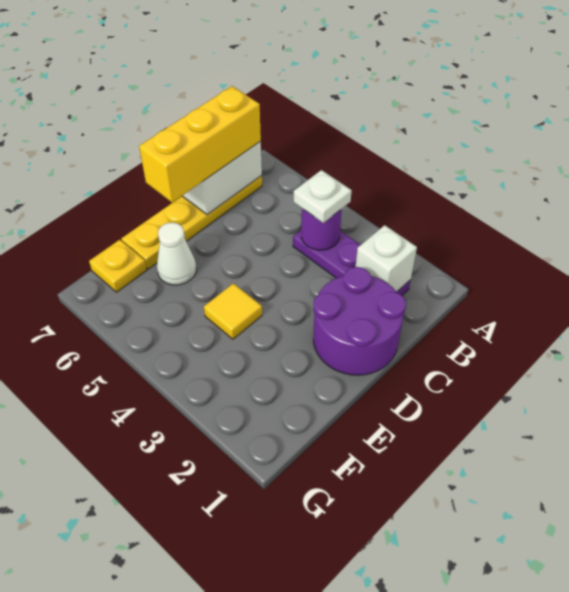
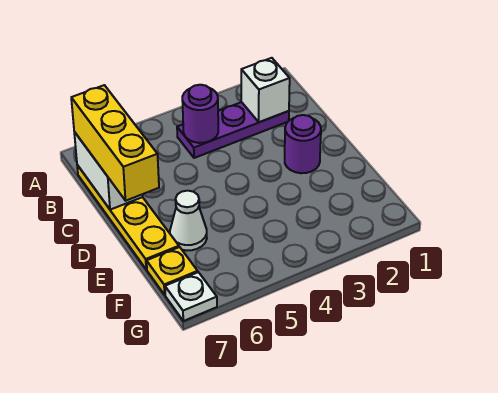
white 1x1 plate [294,170,352,223] -> white 1x1 plate moved to [165,272,217,321]
purple 2x2 round brick [313,267,406,375] -> purple 1x1 round brick [285,115,321,173]
yellow 1x1 tile [204,283,262,339] -> none

